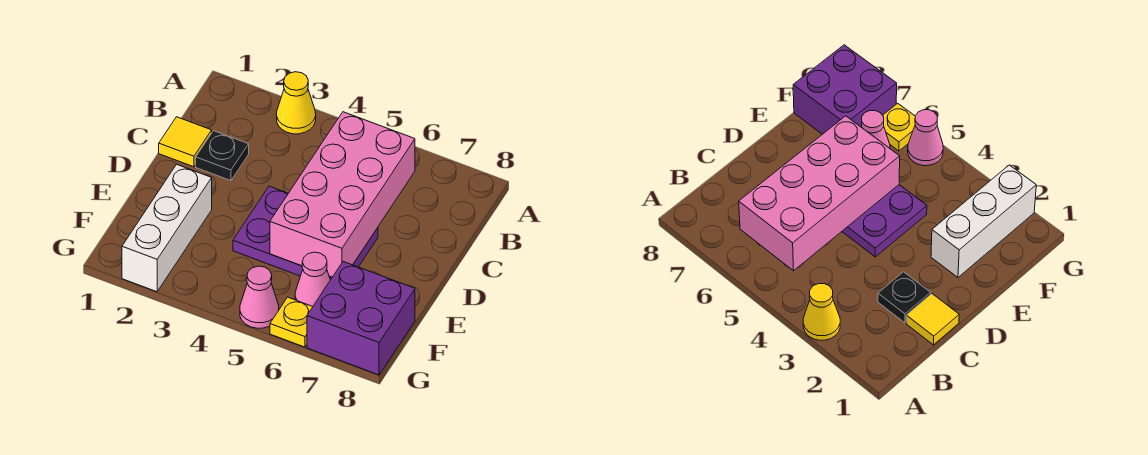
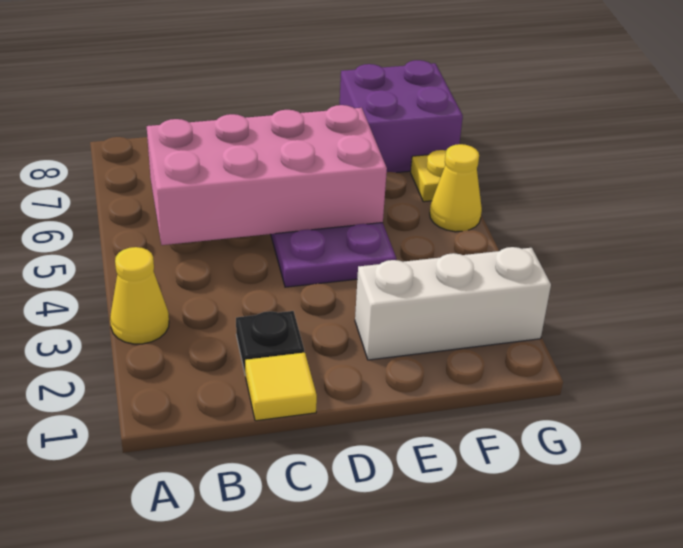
pink 1x1 cone [295,252,330,306] -> none
pink 1x1 cone [240,266,279,328] -> yellow 1x1 cone [430,144,482,232]

